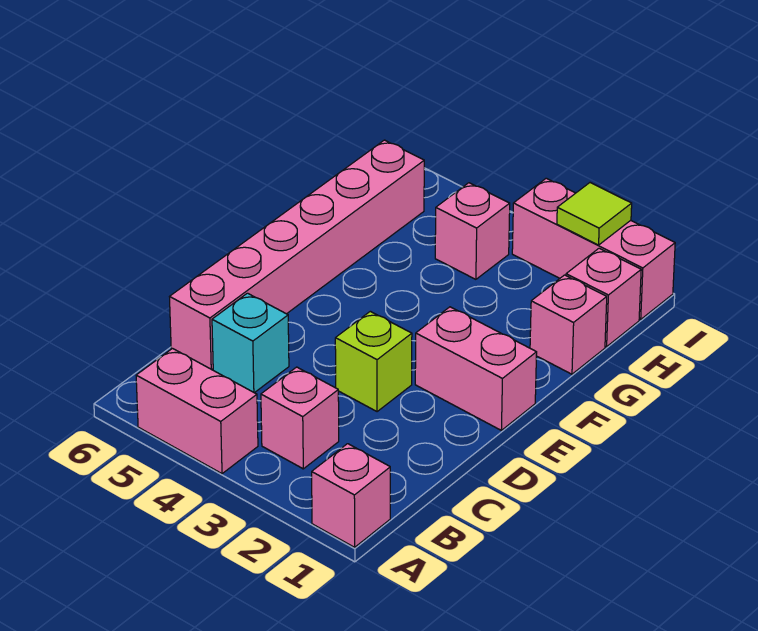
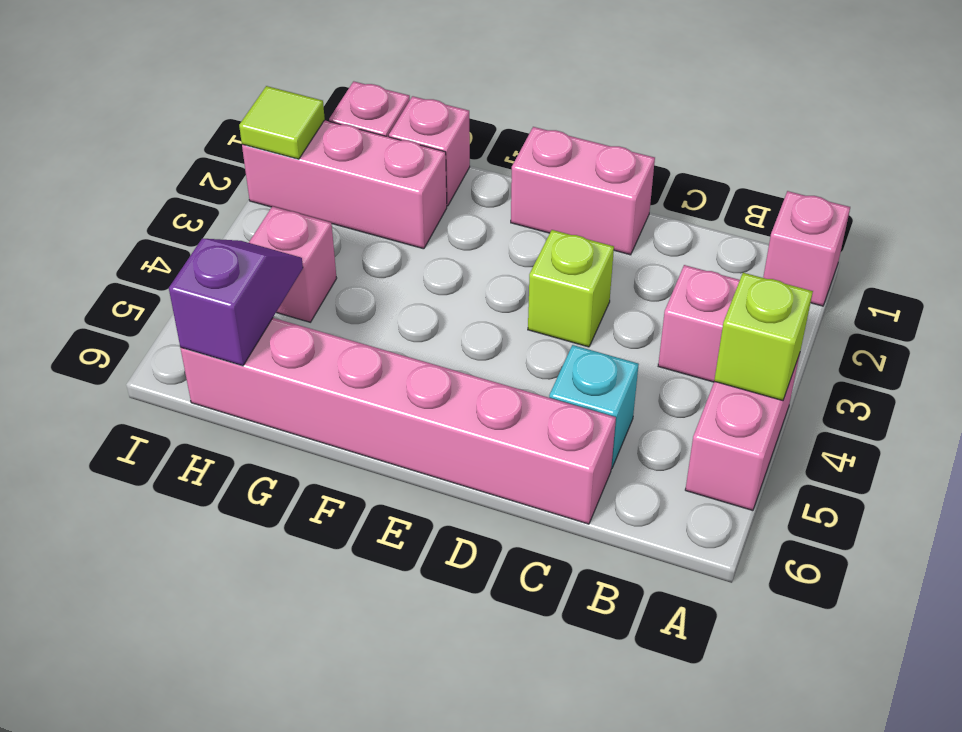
none -> lime 1x1 brick [714,273,813,401]
pink 1x2 brick [415,307,537,430] -> pink 1x2 brick turned to [511,127,655,255]
none -> purple 1x2 slope [169,239,303,366]
pink 1x3 brick [512,178,675,319] -> pink 1x3 brick turned to [242,120,447,249]

